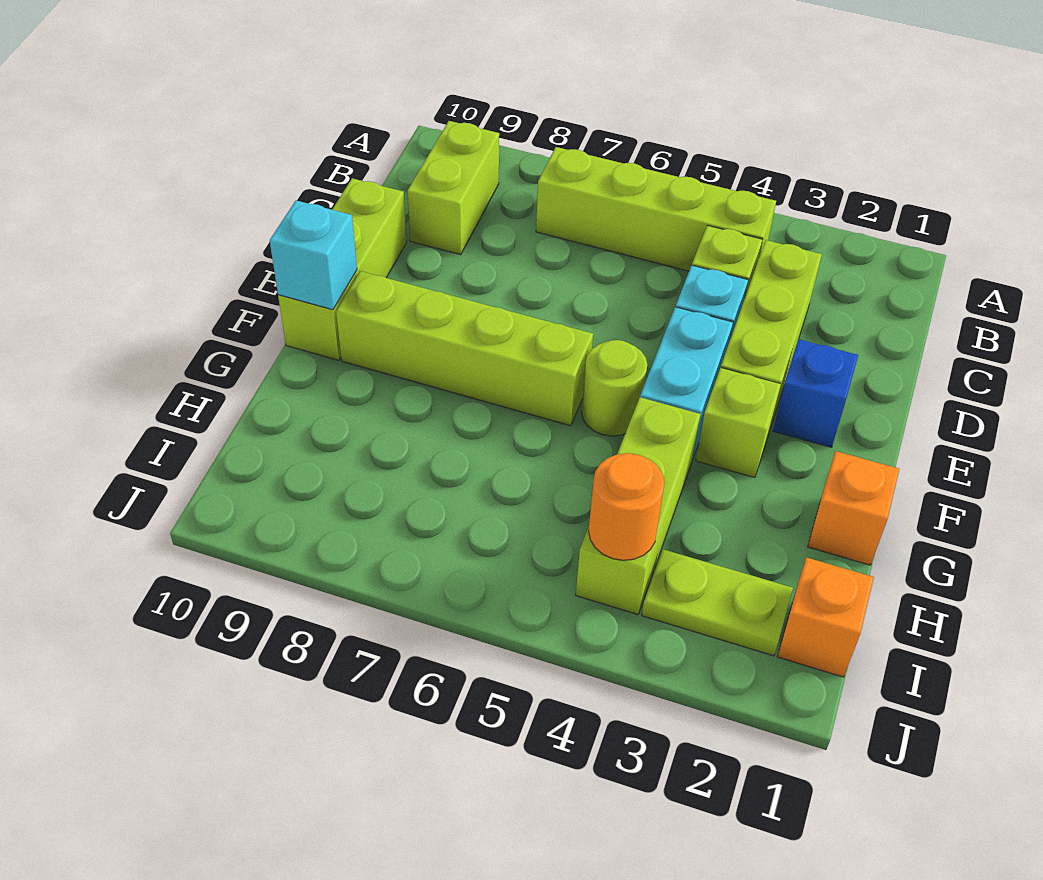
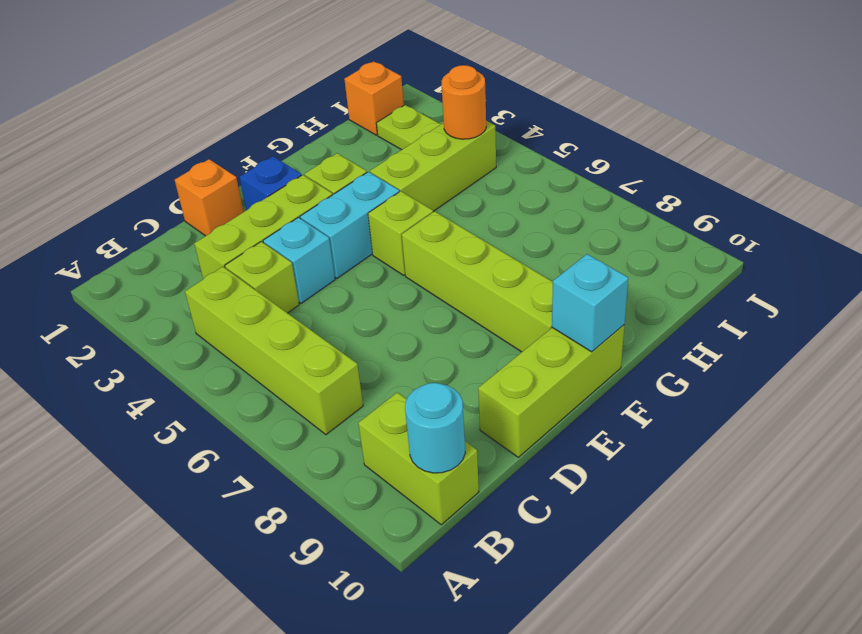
lime 1x2 brick [407,121,499,255] -> lime 1x2 brick turned to [358,392,479,525]
none -> cyan 1x1 round brick [405,383,465,473]
lime 1x1 round brick [582,340,647,436] -> lime 1x1 brick [368,191,433,275]
orange 1x1 brick [808,451,899,565] -> orange 1x1 brick moved to [175,159,243,236]

